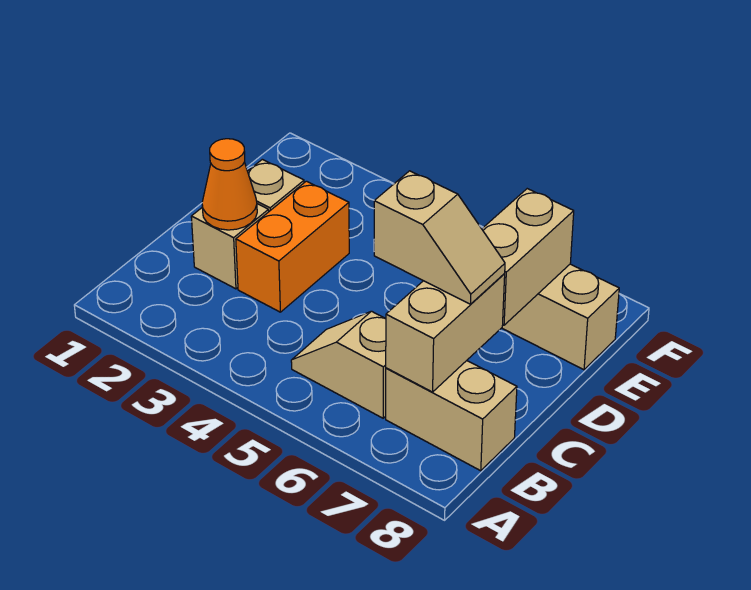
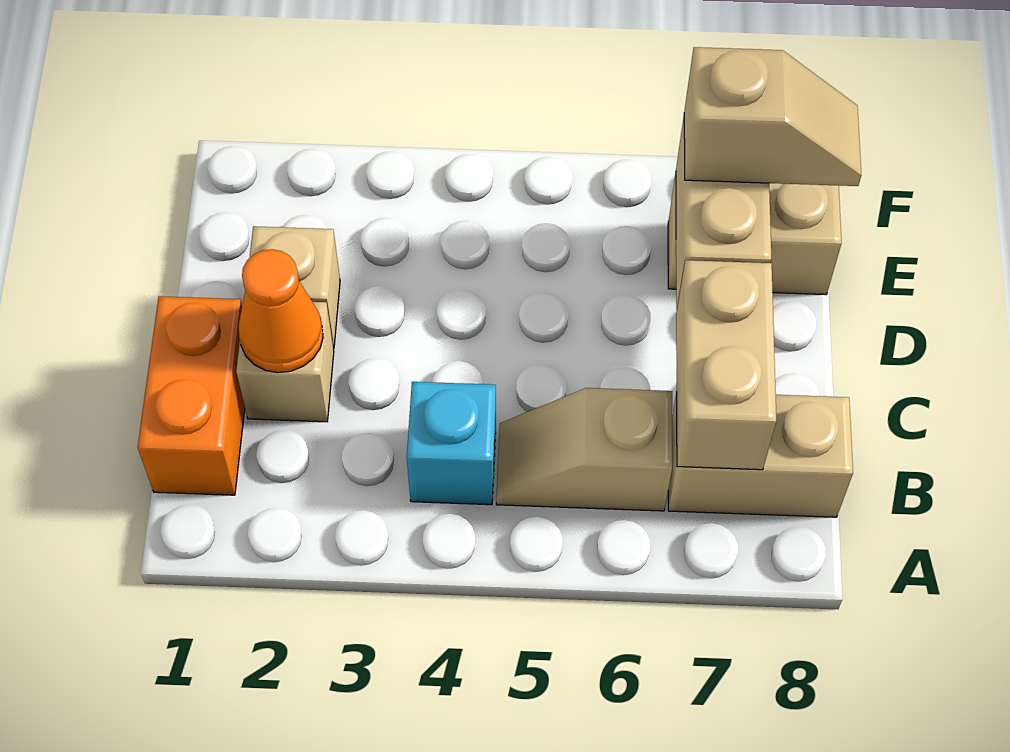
none -> cyan 1x1 brick [407,382,496,505]
orange 1x2 brick [236,181,349,312] -> orange 1x2 brick moved to [138,296,245,495]
tan 1x2 slope [374,171,505,304] -> tan 1x2 slope moved to [684,47,861,186]

